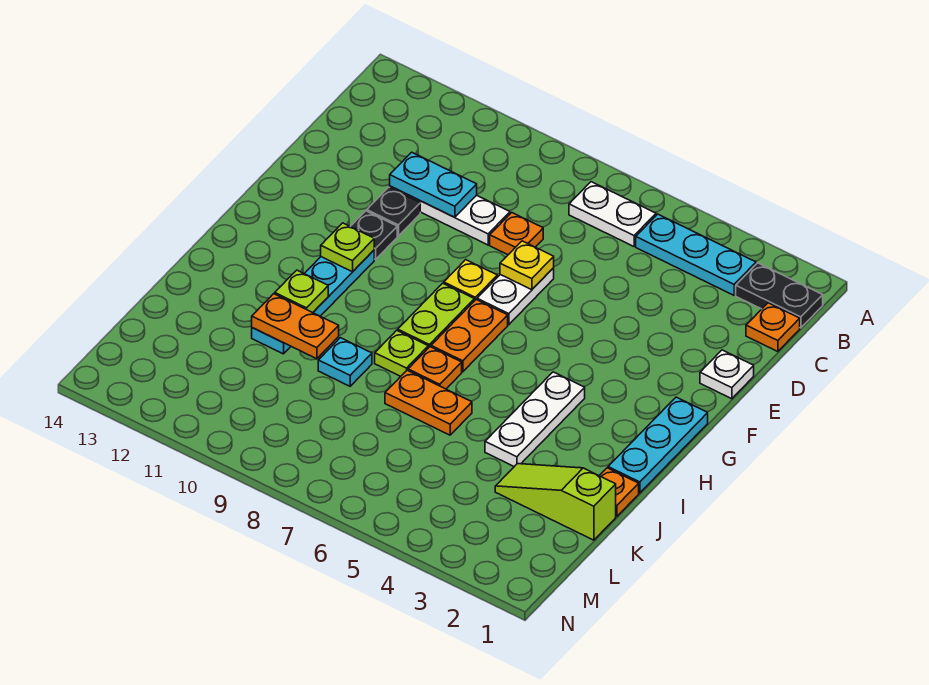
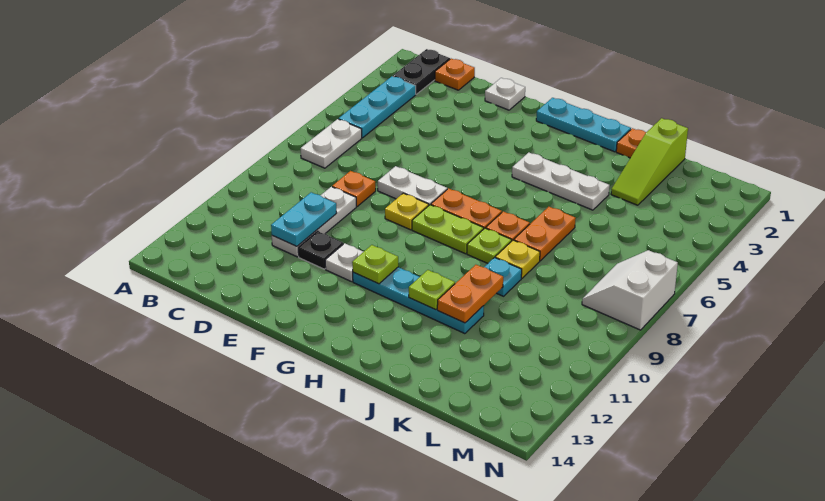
yellow 1x1 plate [500,241,554,290] -> yellow 1x1 plate moved to [495,240,540,278]
black 1x1 plate [350,211,397,260] -> white 1x1 plate [325,243,363,282]
none -> white 2x2 slope [582,250,678,330]

